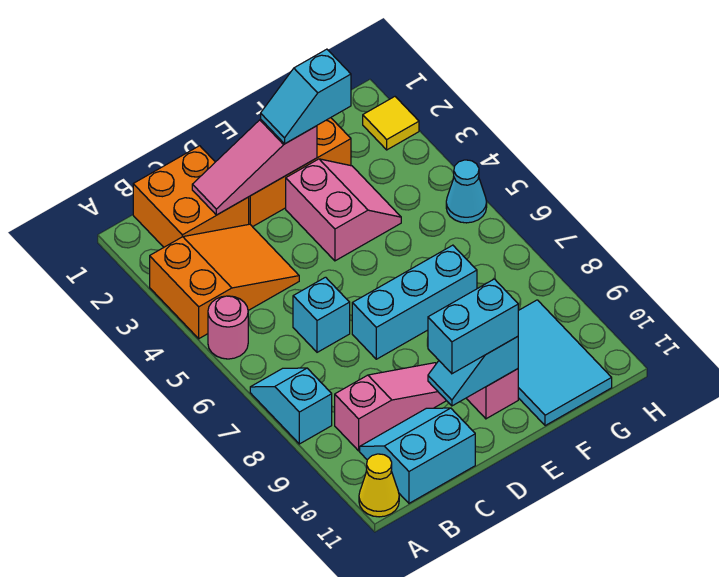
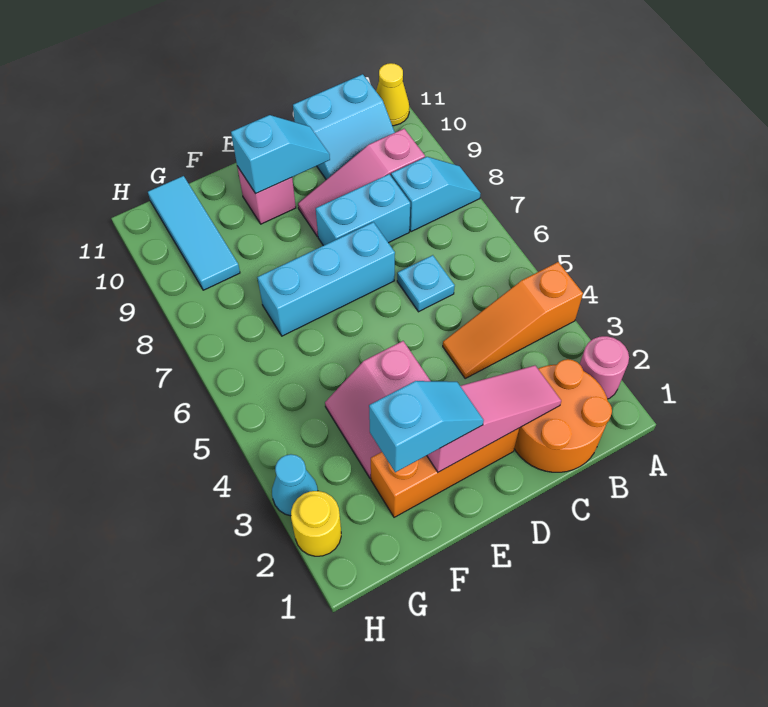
orange 2x3 slope [150,224,299,339] -> orange 1x3 slope [443,262,583,378]
pink 1x1 round brick [208,296,248,359] -> pink 1x1 round brick moved to [580,336,629,399]
cyan 1x2 slope [250,368,332,444] -> cyan 1x2 slope turned to [391,157,481,232]
orange 2x2 brick [133,146,249,247] -> orange 2x2 round brick [514,359,612,472]
cyan 1x1 brick [293,277,350,352] -> cyan 1x1 plate [397,255,455,312]
cyan 1x2 brick [428,279,518,374] -> cyan 1x2 brick moved to [316,174,410,246]
cyan 2x3 tile [518,300,612,426] -> cyan 1x3 tile [148,176,240,290]
yellow 1x1 tile [363,97,419,150] -> yellow 1x1 round brick [291,491,341,556]
cyan 1x1 cone [446,160,487,223] -> cyan 1x1 cone moved to [272,454,318,516]

